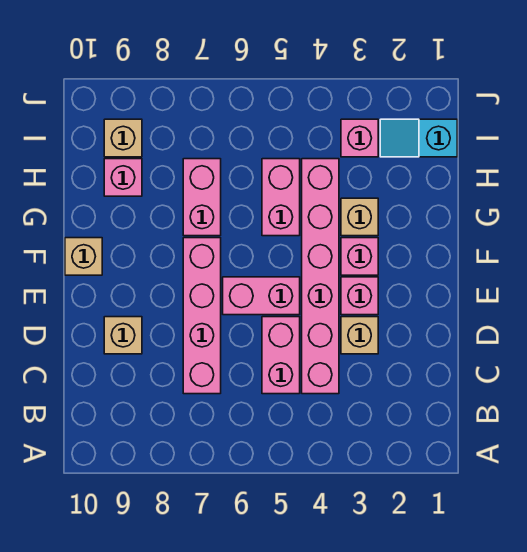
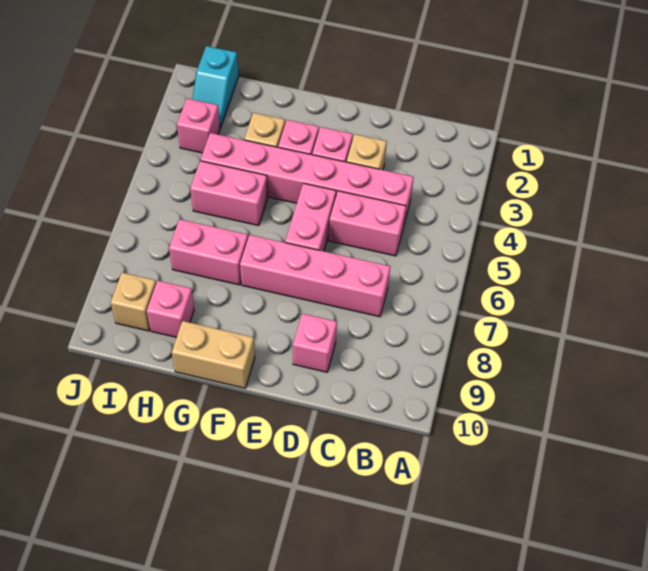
tan 1x1 brick [104,317,142,354] -> pink 1x1 brick [293,314,337,372]
tan 1x1 brick [65,238,102,275] -> tan 1x2 brick [172,321,255,388]

